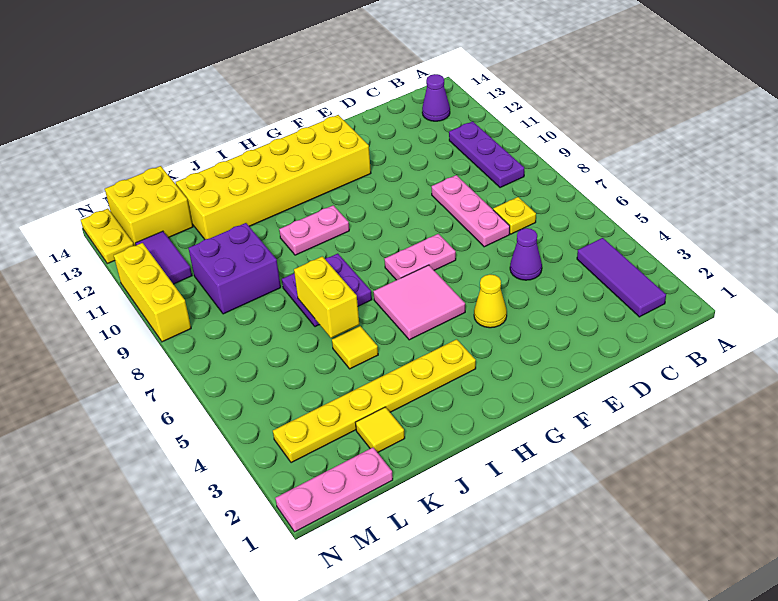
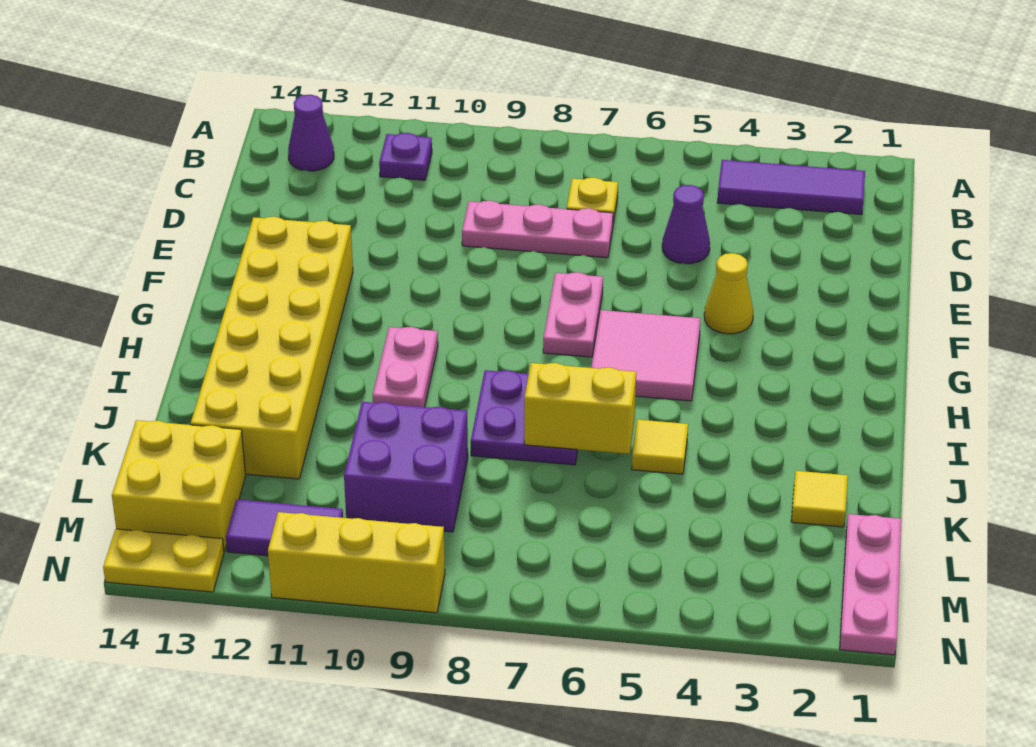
purple 1x3 plate [449,121,524,188] -> purple 1x1 plate [379,133,432,180]
yellow 1x6 plate [273,339,476,463] -> none

